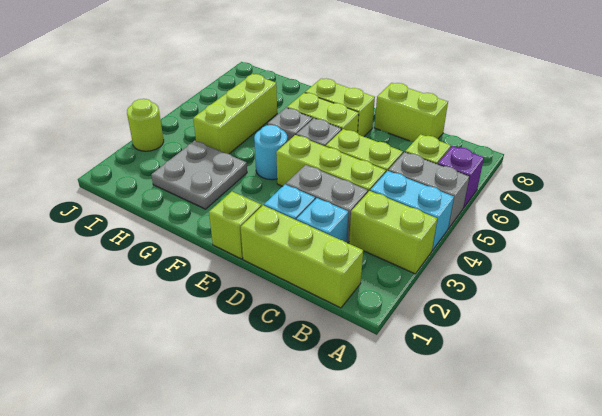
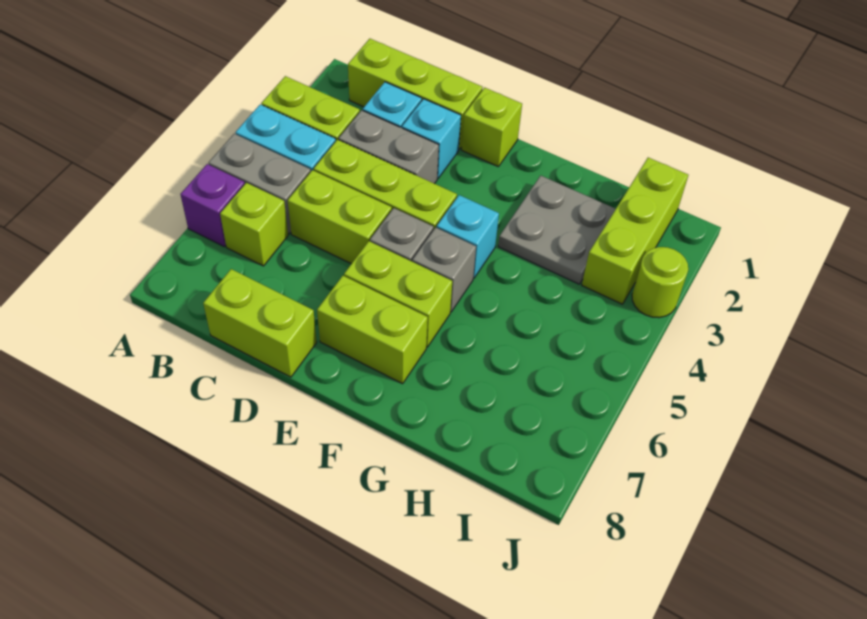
cyan 1x1 round brick [254,125,288,180] -> cyan 1x1 brick [437,195,499,278]
lime 1x3 brick [193,74,277,154] -> lime 1x3 brick moved to [582,158,688,304]

